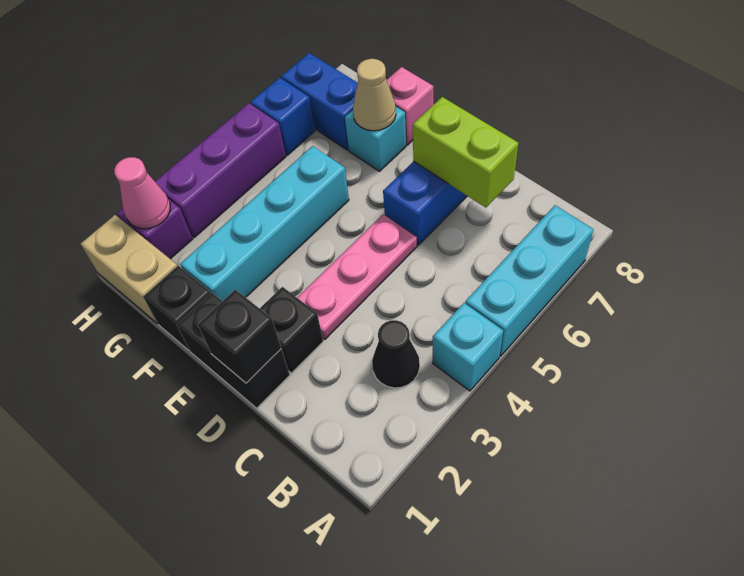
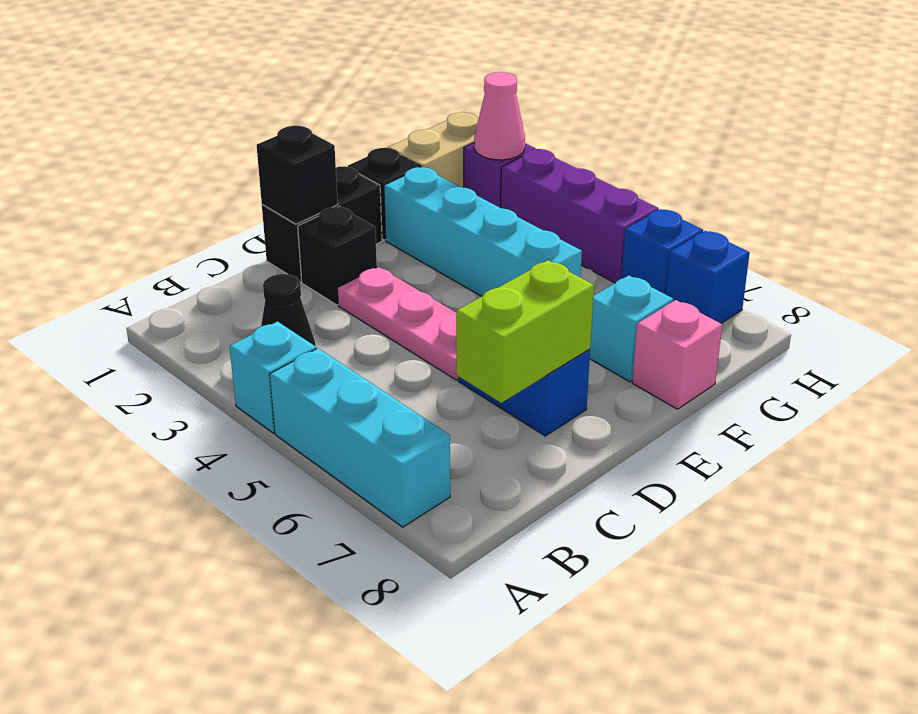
tan 1x1 cone [353,59,396,131] -> none
blue 1x2 brick [281,53,358,150] -> blue 1x1 brick [666,231,750,323]

